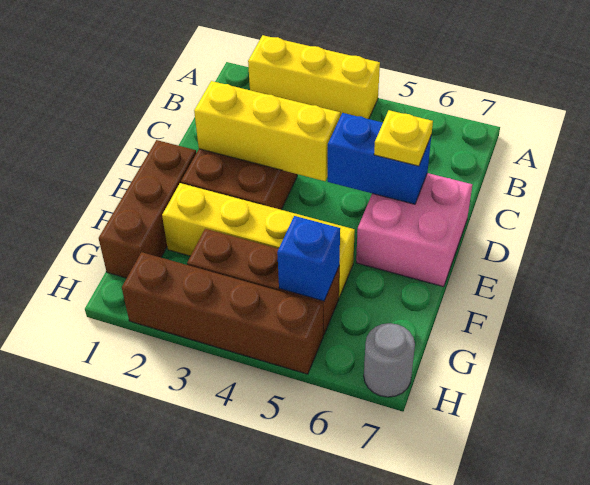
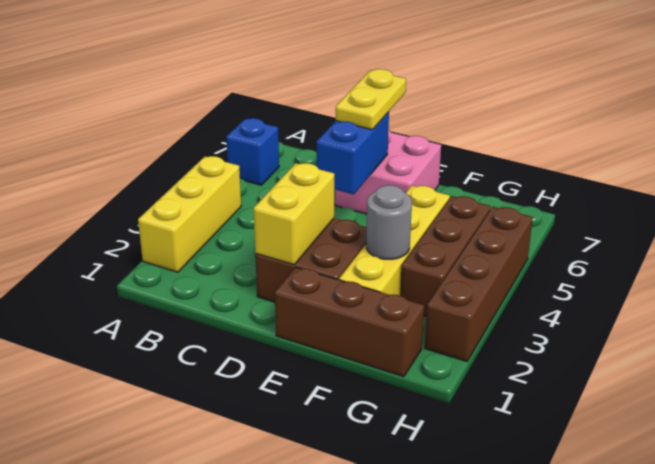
yellow 1x3 brick [194,81,340,181] -> yellow 1x2 brick [254,163,334,265]
yellow 1x1 plate [374,110,433,166] -> yellow 1x2 plate [336,69,406,130]
blue 1x1 brick [277,216,340,301] -> blue 1x1 brick moved to [226,118,279,185]
grey 1x1 round brick [364,323,415,397] -> grey 1x1 round brick moved to [366,185,412,259]

